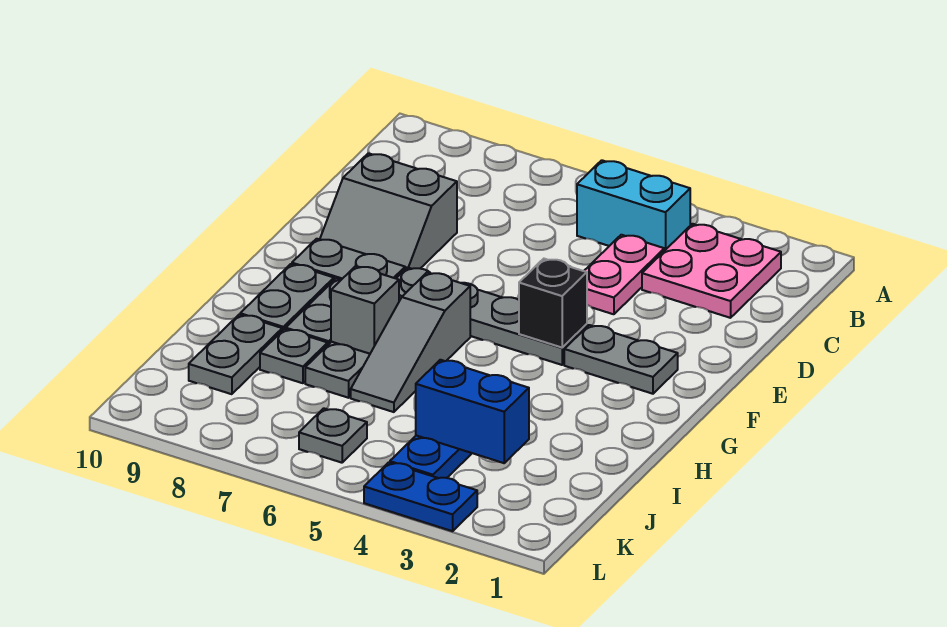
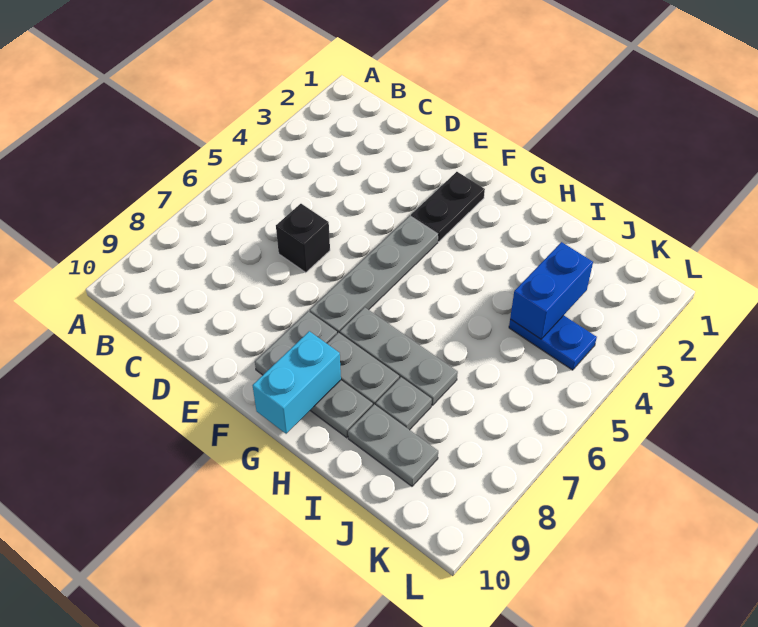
pink 2x2 plate [642,224,781,318] -> none
cyan 1x2 brick [577,160,690,251] -> cyan 1x2 brick moved to [252,331,341,434]
pink 1x2 plate [584,235,664,314] -> none
grey 2x2 slope [320,153,457,269] -> none
grey 1x2 plate [564,325,678,394] -> black 1x2 plate [411,172,485,242]
black 1x1 brick [519,259,587,348] -> black 1x1 brick moved to [276,204,330,272]
grey 1x3 slope [351,272,470,412] -> none
grey 1x1 brick [331,266,399,354] -> none
grey 1x1 plate [299,408,367,463] -> none
blue 1x2 plate [364,462,477,531] -> none

